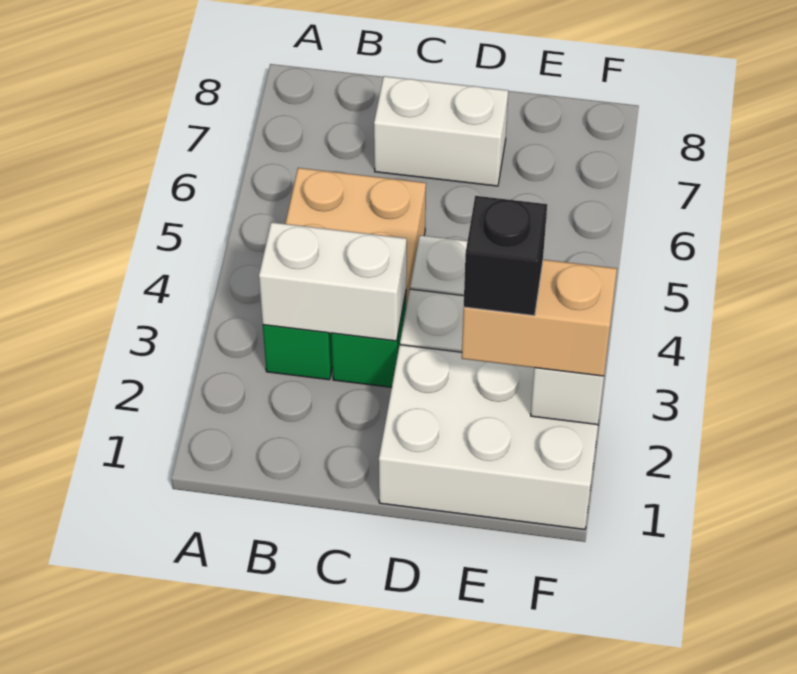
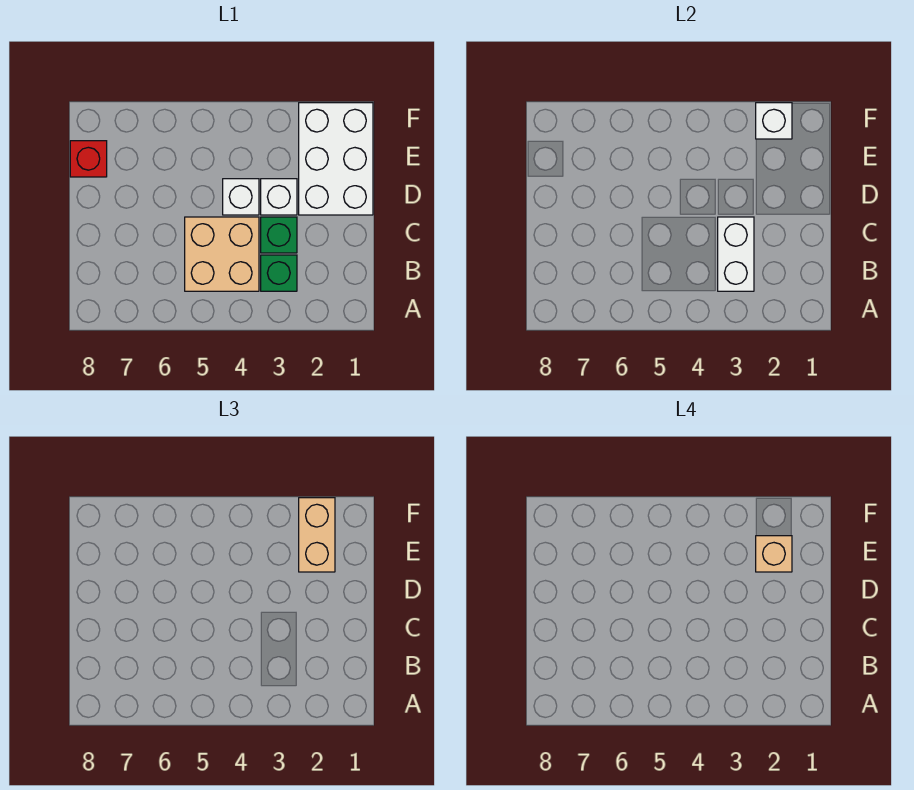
white 1x2 brick [374,76,508,186] -> none
black 1x1 brick [464,196,547,316] -> tan 1x1 brick [756,536,792,572]
none -> red 1x1 brick [70,141,107,177]

